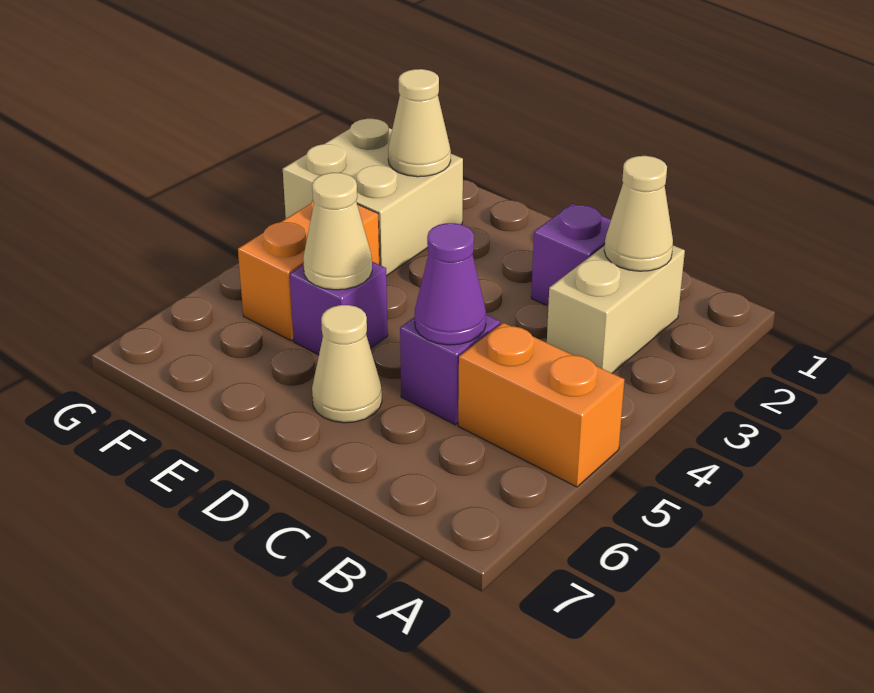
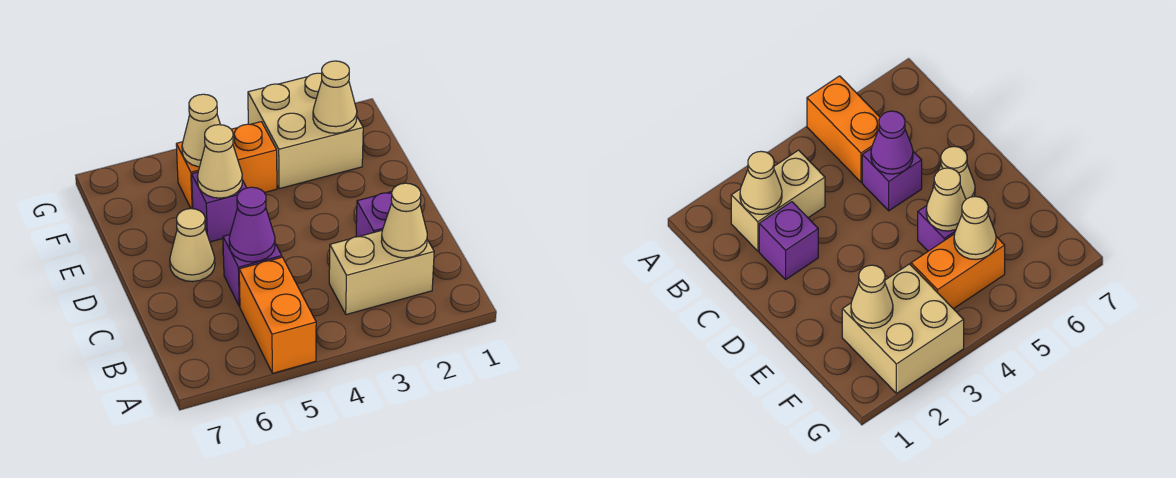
none -> tan 1x1 cone [182,94,220,167]

